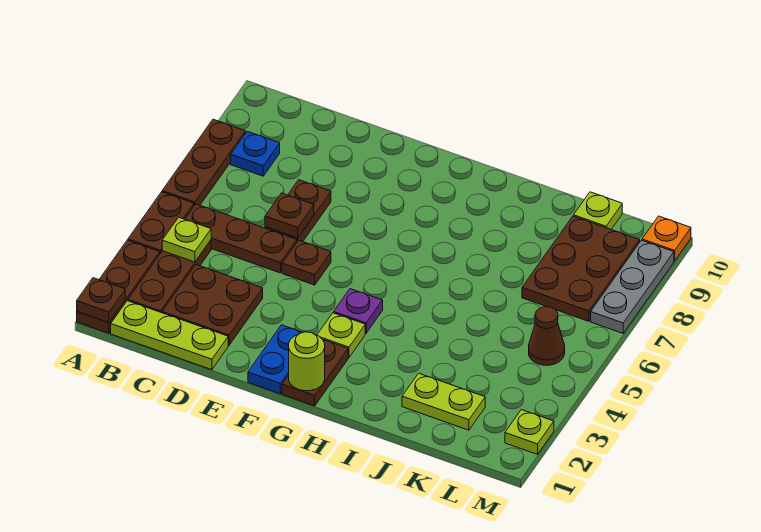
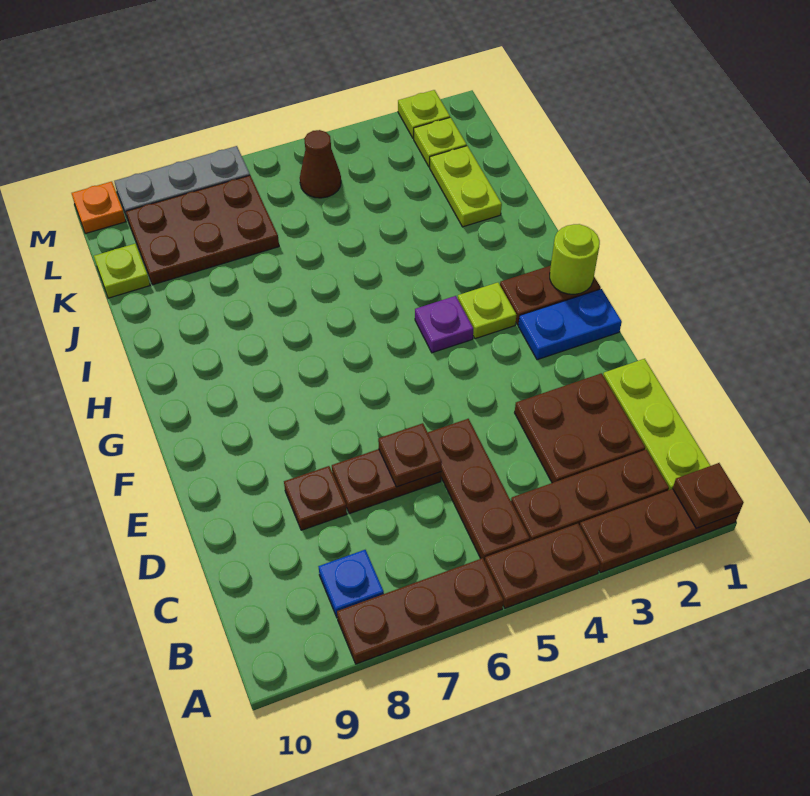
lime 1x1 plate [162,217,211,262] -> lime 1x1 plate moved to [414,117,467,167]
brown 1x1 plate [282,240,331,285] -> brown 1x1 plate moved to [284,466,347,530]

